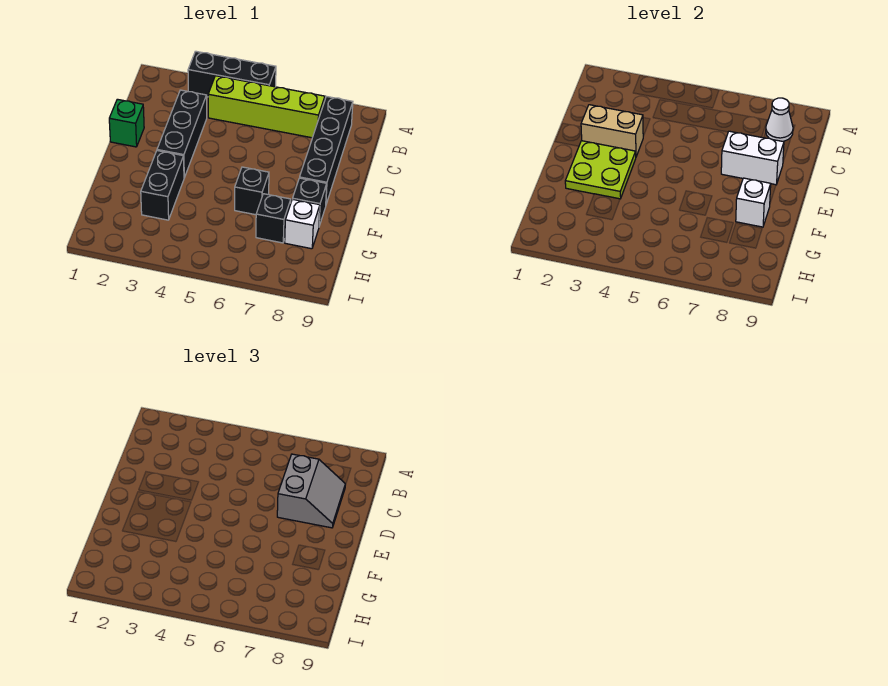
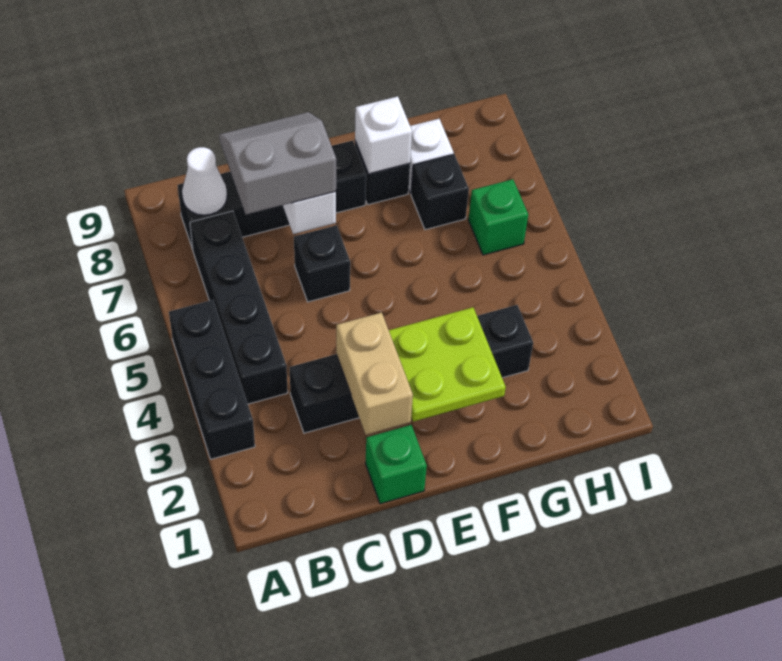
lime 1x4 brick [208,76,325,138] -> black 1x4 brick [190,211,288,404]
black 1x1 brick [235,167,269,215] -> black 1x1 brick moved to [294,225,350,302]
none -> green 1x1 brick [468,179,528,255]

